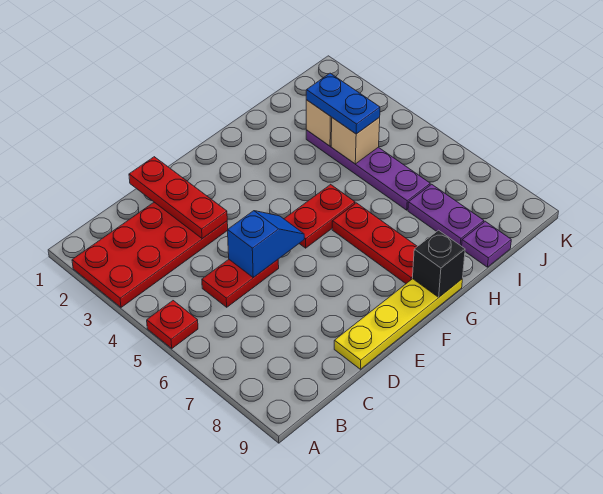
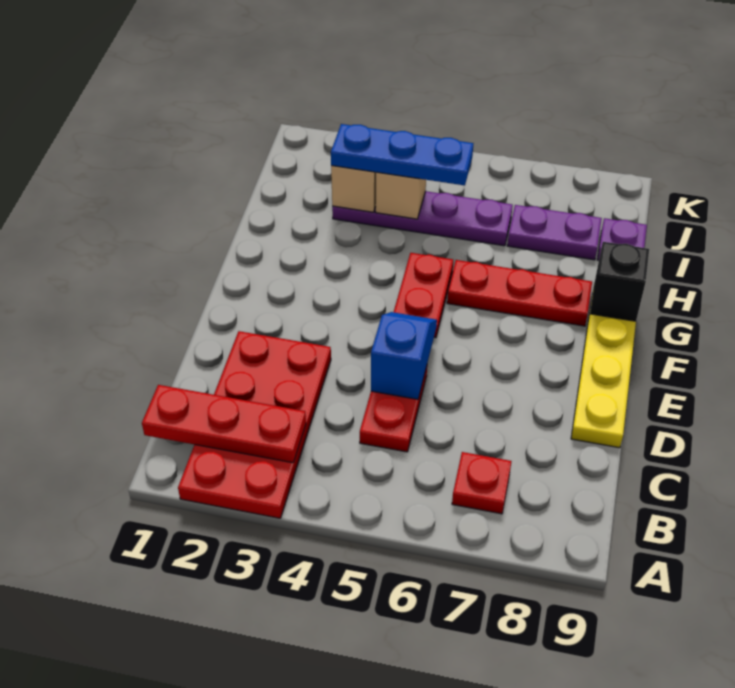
red 1x1 plate [147,301,198,348] -> red 1x1 plate moved to [452,452,512,514]
red 1x3 plate [129,157,227,239] -> red 1x3 plate moved to [142,385,306,463]
blue 1x2 plate [306,73,380,134] -> blue 1x3 plate [331,124,473,186]

